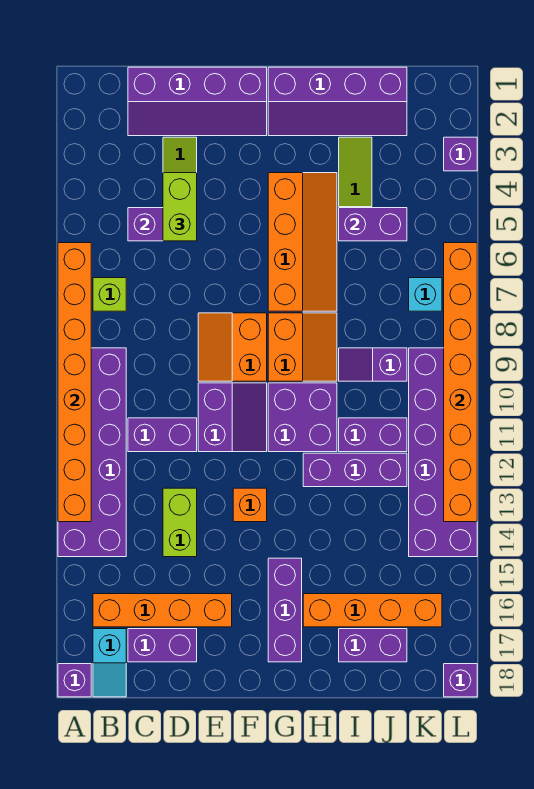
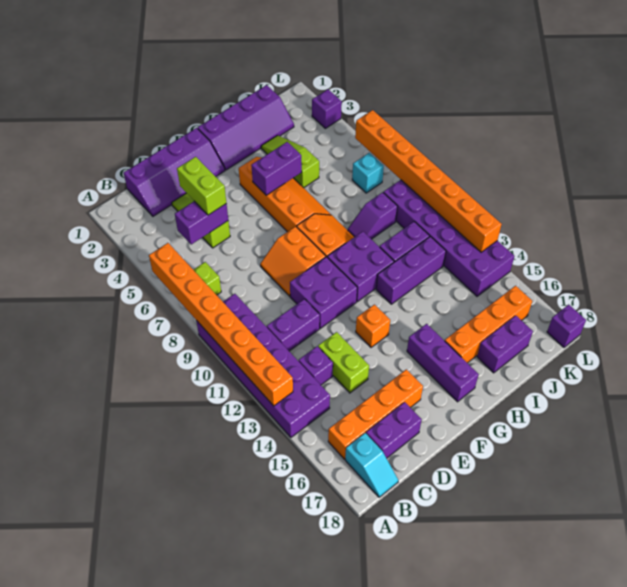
purple 1x1 brick [58,664,91,697] -> purple 1x1 brick moved to [299,346,333,385]
purple 2x2 slope [198,383,267,452] -> purple 2x2 brick [290,257,357,328]
purple 1x2 brick [339,208,407,241] -> purple 1x2 brick moved to [251,142,302,195]

